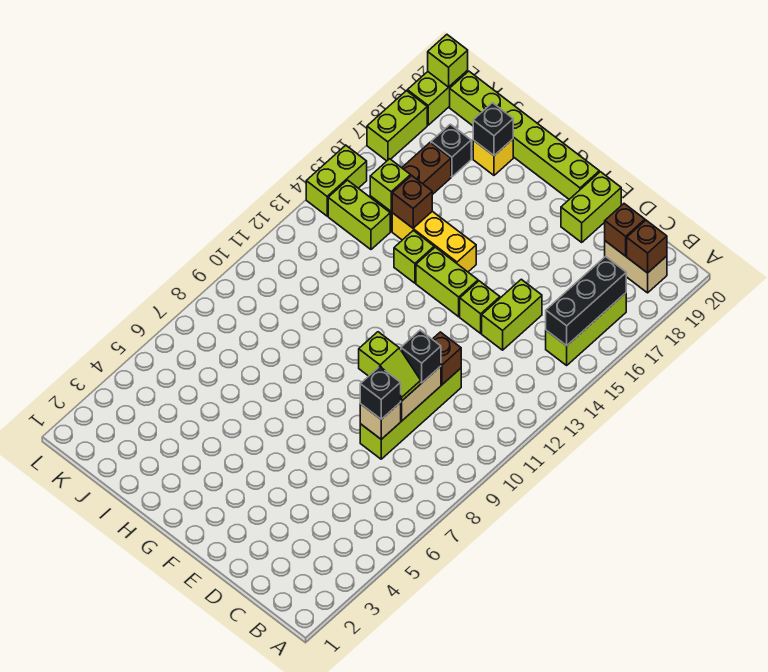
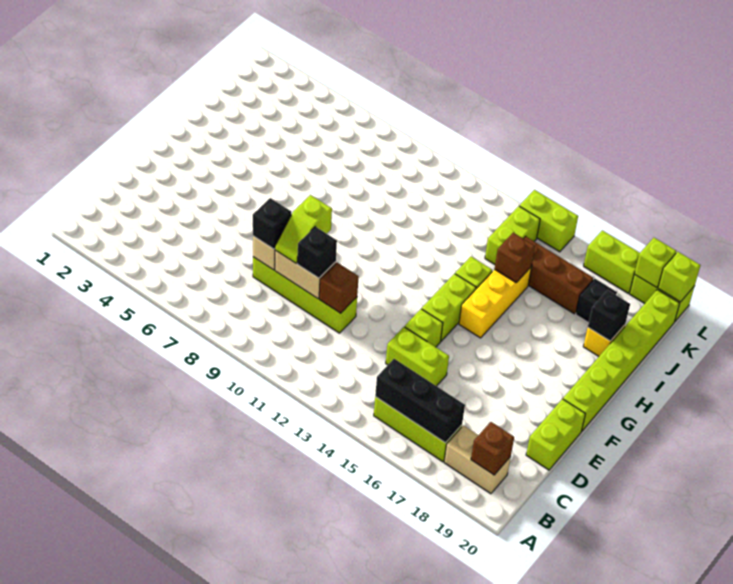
tan 1x2 brick [605,241,667,293] -> tan 1x2 brick turned to [444,425,511,494]
brown 1x1 brick [605,204,645,256] -> none
lime 1x2 brick [561,172,621,242] -> lime 1x2 brick turned to [526,399,585,470]
lime 1x1 brick [370,159,411,211] -> lime 1x1 brick moved to [634,238,676,288]

